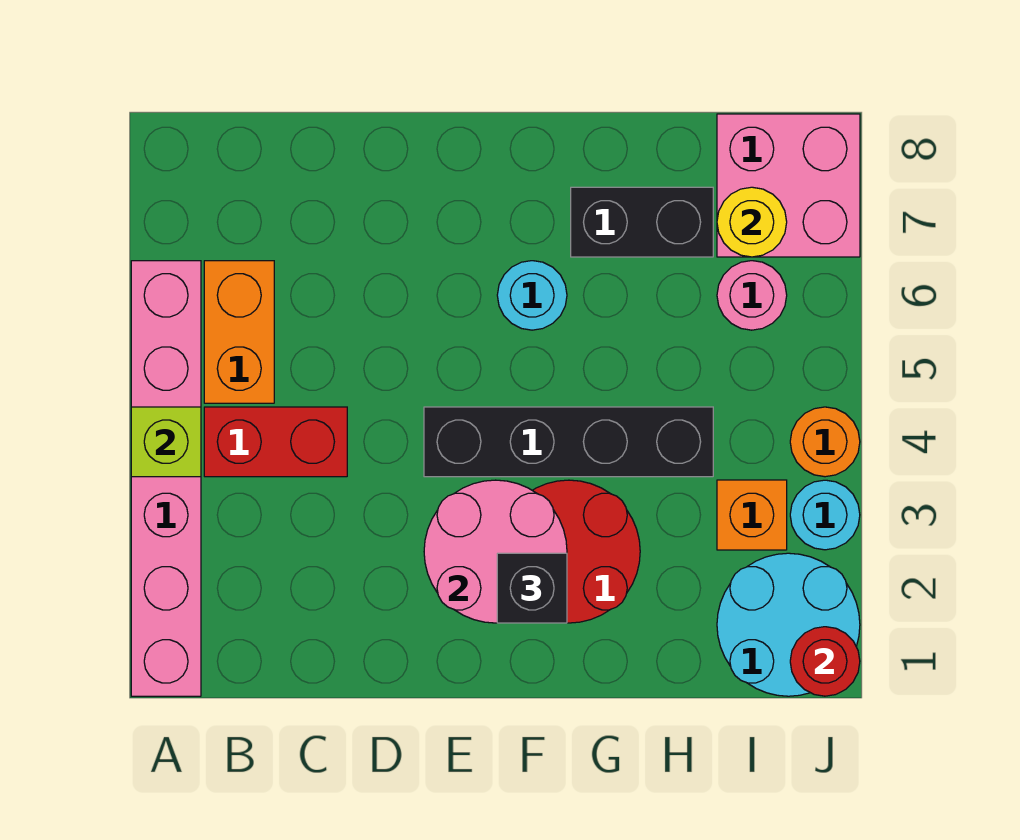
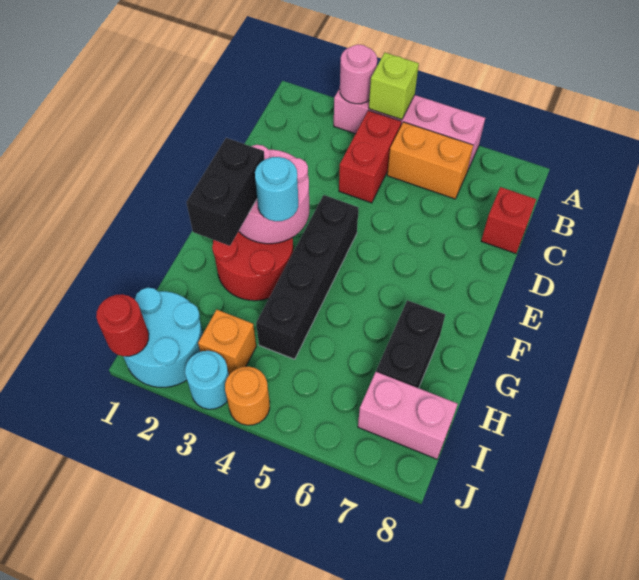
pink 1x6 brick [131,261,201,696] -> pink 1x4 brick [334,88,485,169]
none -> red 1x1 brick [481,187,536,254]
black 1x1 brick [497,553,567,623] -> black 1x2 brick [186,138,265,246]
cyan 1x1 round brick [497,261,567,330] -> cyan 1x1 round brick moved to [255,157,298,221]
pink 1x1 round brick [717,261,787,330] -> pink 1x1 round brick moved to [340,45,377,104]
pink 2x2 brick [717,114,860,257] -> pink 1x2 brick [358,372,458,459]
yellow 1x1 round brick [717,187,787,257] -> none

